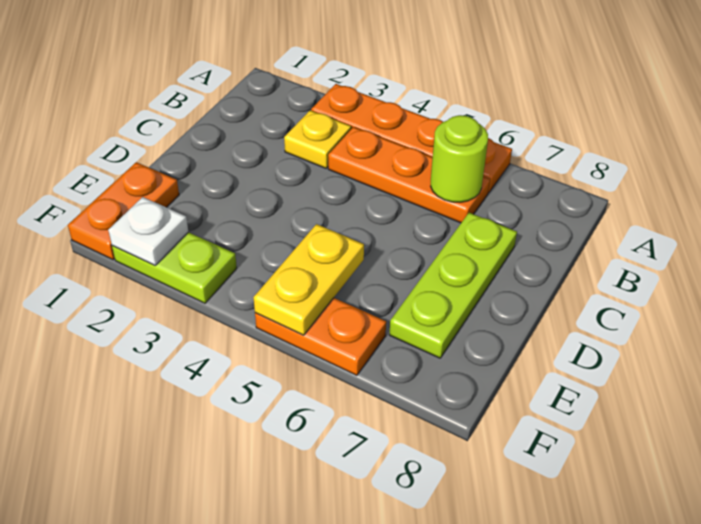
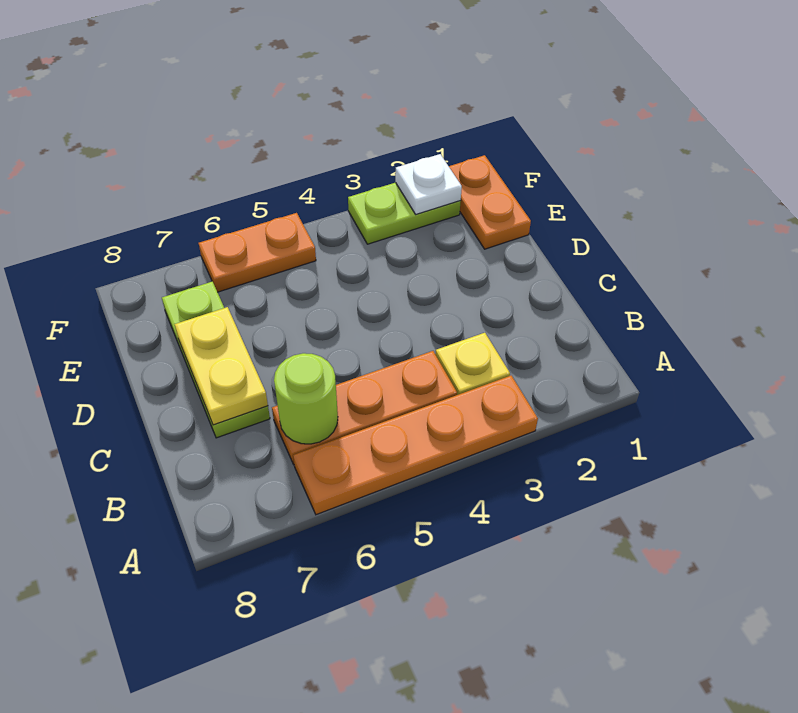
yellow 1x2 plate [253,224,364,335] -> yellow 1x2 plate moved to [175,307,268,425]

